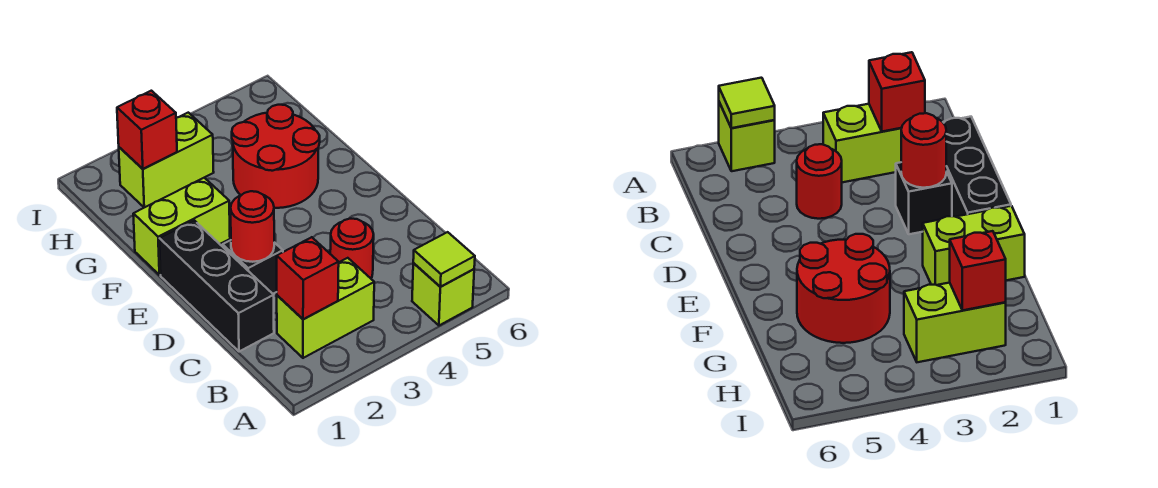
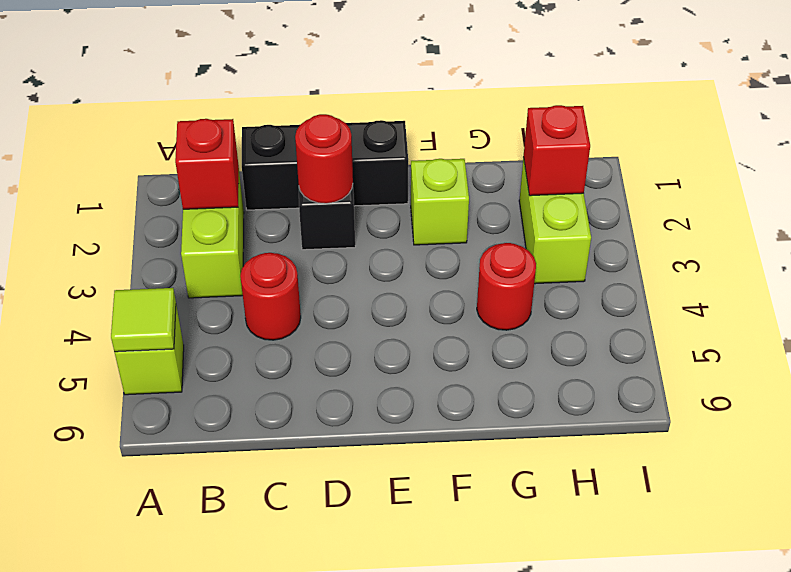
lime 1x2 brick [133,178,230,275] -> lime 1x1 brick [411,159,469,245]
red 2x2 round brick [232,105,320,208] -> red 1x1 round brick [477,243,536,330]

